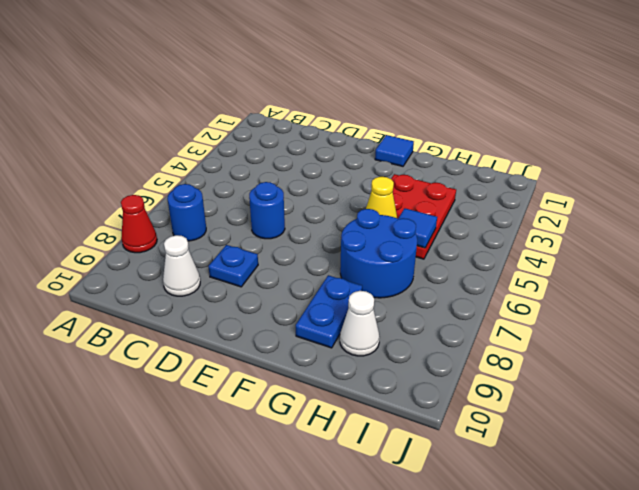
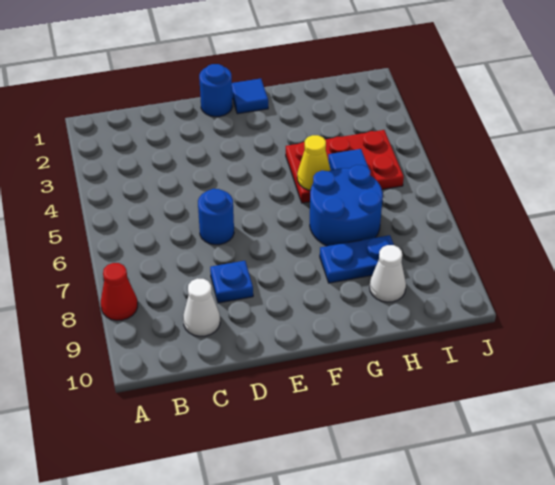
blue 1x1 round brick [167,184,206,241] -> blue 1x1 round brick moved to [199,64,233,117]
red 2x3 plate [391,174,456,259] -> red 2x3 plate turned to [286,130,404,203]
blue 1x2 plate [296,275,362,348] -> blue 1x2 plate turned to [320,235,394,283]

